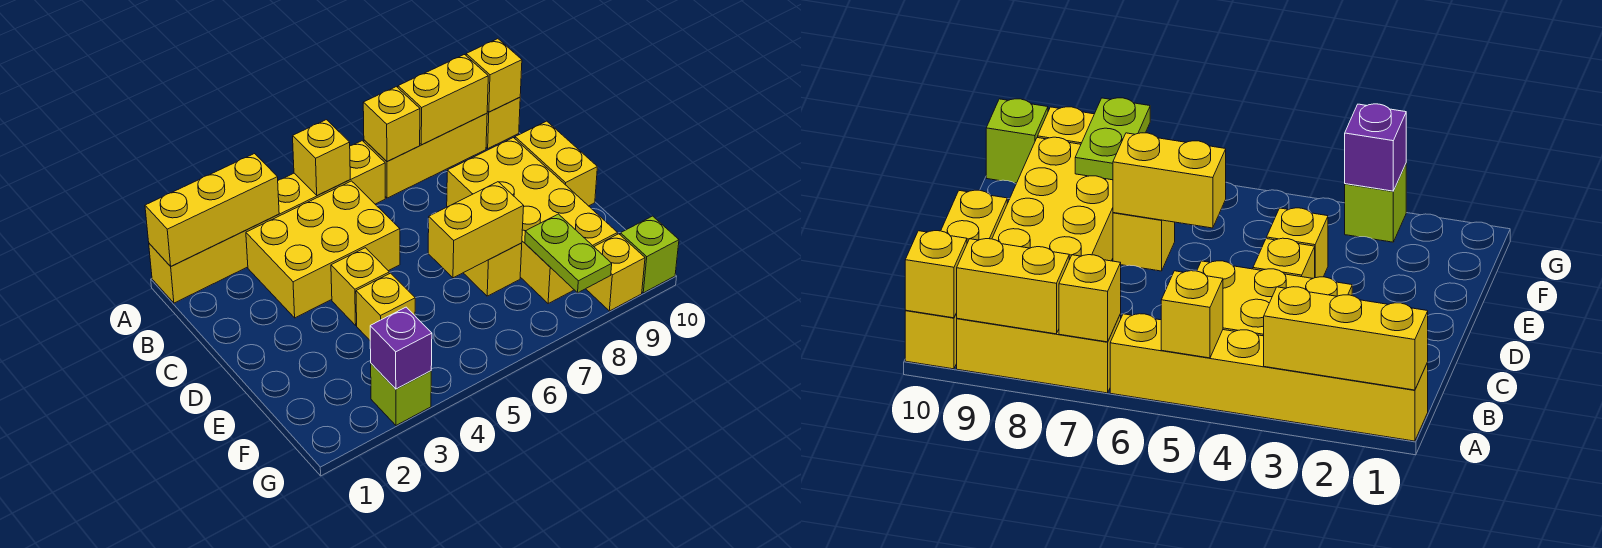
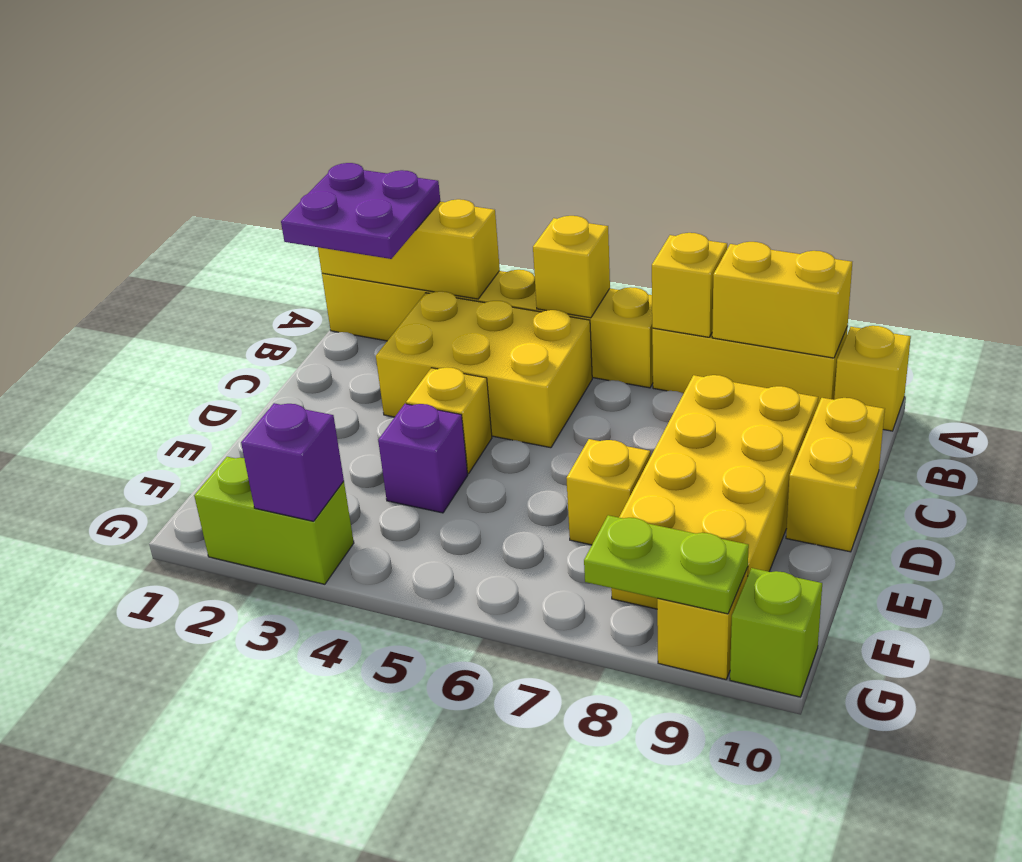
none -> purple 2x2 plate [281,163,440,259]
yellow 1x1 brick [466,39,522,112] -> none
yellow 1x1 brick [356,273,415,340] -> purple 1x1 brick [378,404,468,513]
yellow 1x2 brick [428,182,524,278] -> none
lime 1x2 plate [525,214,612,293] -> lime 1x2 plate turned to [584,515,749,614]
lime 1x1 brick [371,364,431,425] -> lime 1x2 brick [194,457,354,584]

